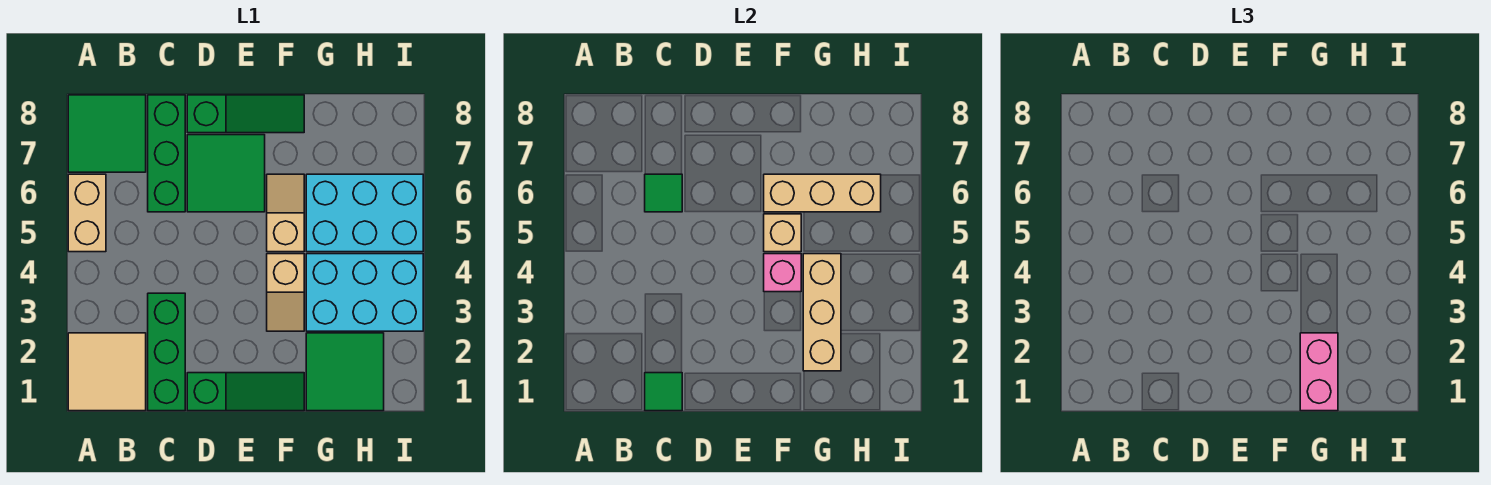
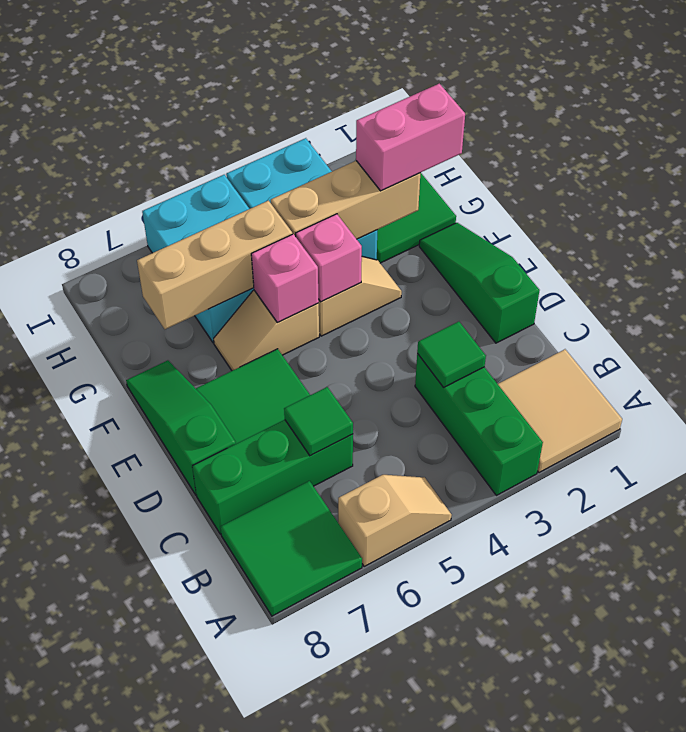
tan 1x2 brick [68,174,106,252] -> tan 1x2 slope [338,475,452,567]
green 1x3 brick [148,293,185,411] -> green 1x3 brick turned to [415,354,543,495]
green 1x1 tile [645,373,682,411] -> green 1x1 tile moved to [417,322,486,388]
tan 1x1 brick [764,214,801,252] -> pink 1x1 brick [251,234,319,322]
tan 1x3 brick [764,174,881,212] -> tan 1x3 brick turned to [137,201,292,329]

